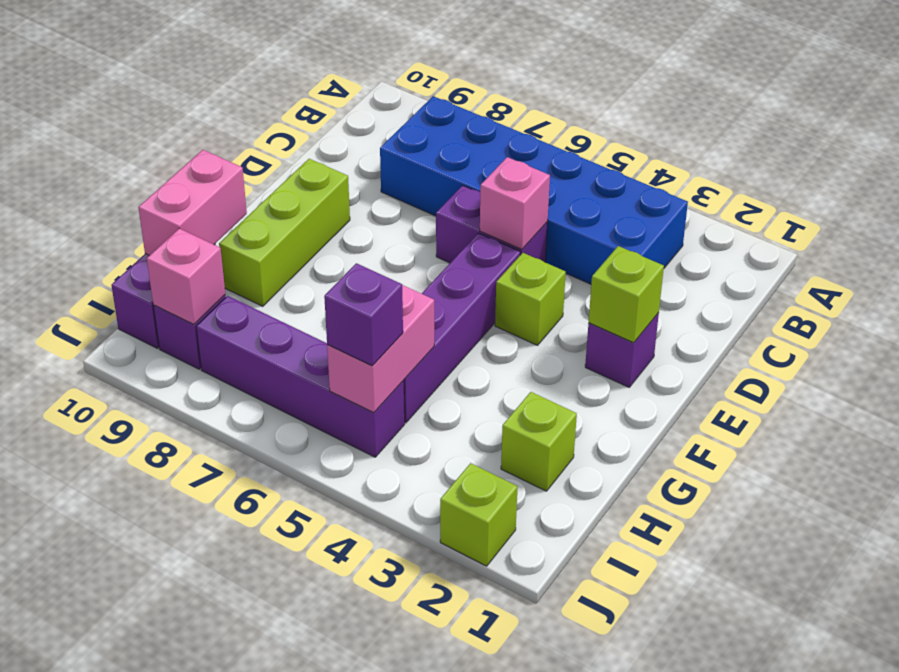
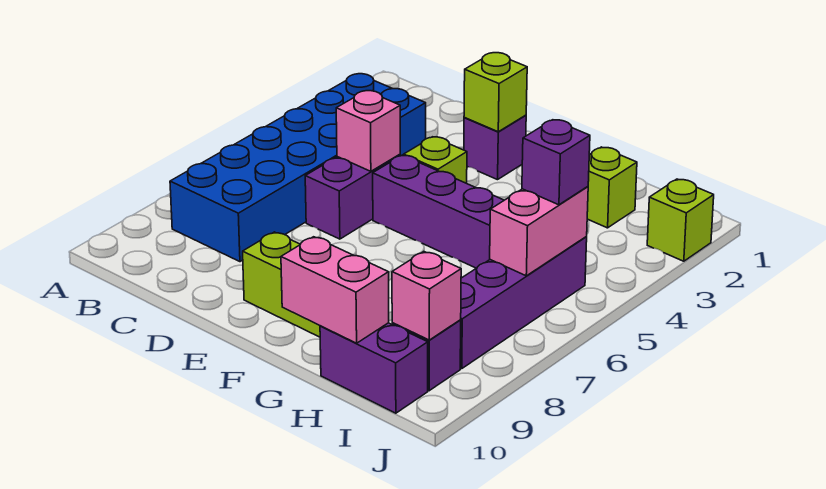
pink 1x2 brick [327,285,434,413] -> pink 1x2 brick turned to [490,187,588,276]

